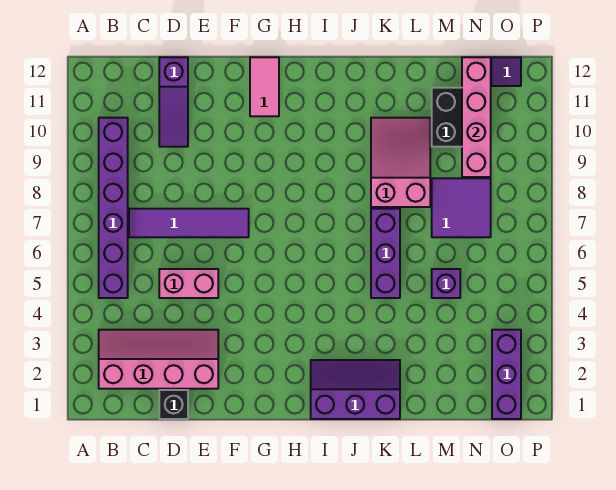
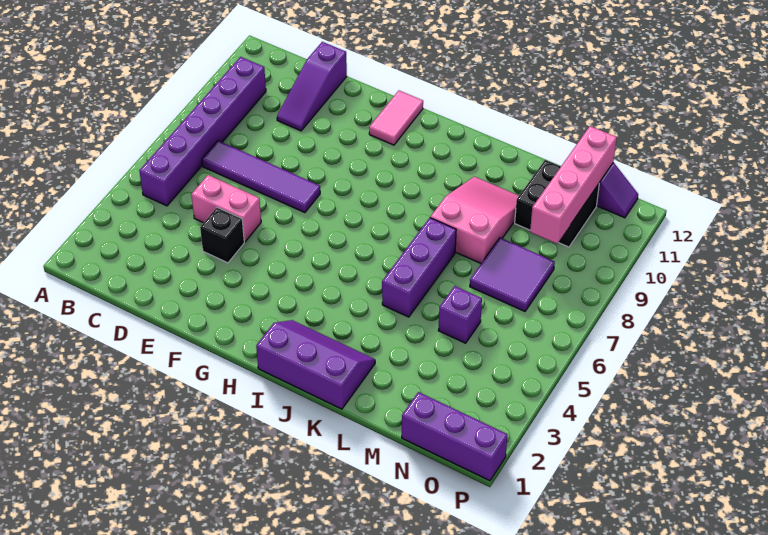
pink 2x4 slope [99,330,218,389] -> none
black 1x1 brick [159,390,188,419] -> black 1x1 brick moved to [200,207,244,263]
purple 1x3 brick [492,330,521,419] -> purple 1x3 brick turned to [402,392,508,481]

